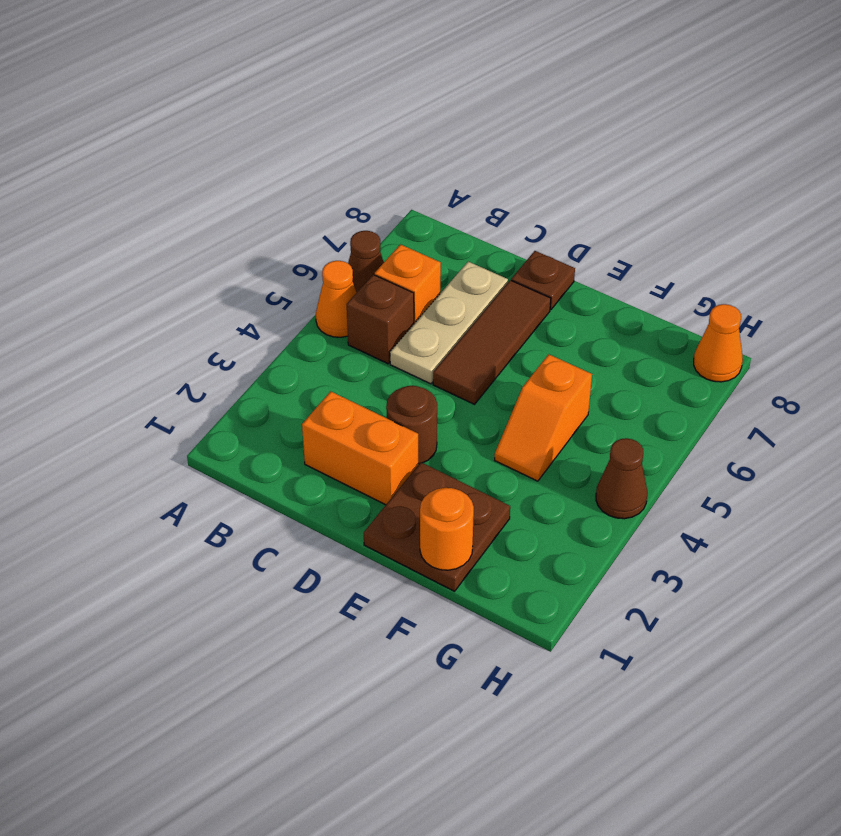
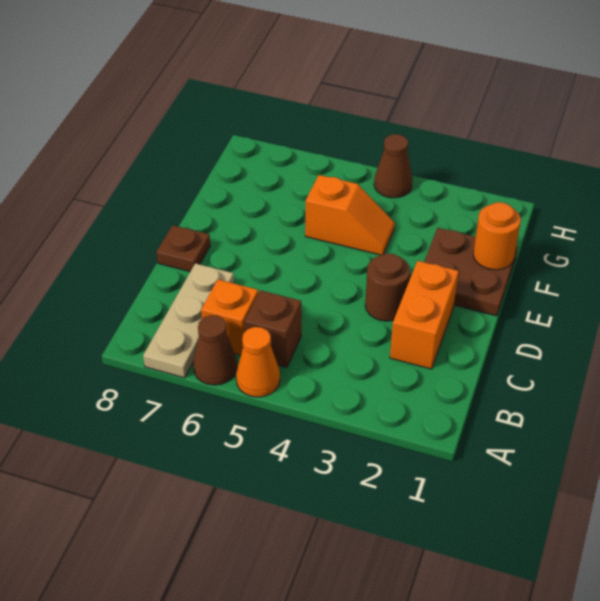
tan 1x3 plate [390,262,508,384] -> tan 1x3 plate turned to [143,263,234,378]
brown 1x3 tile [433,280,551,404] -> none
orange 1x1 cone [694,304,743,382] -> none

